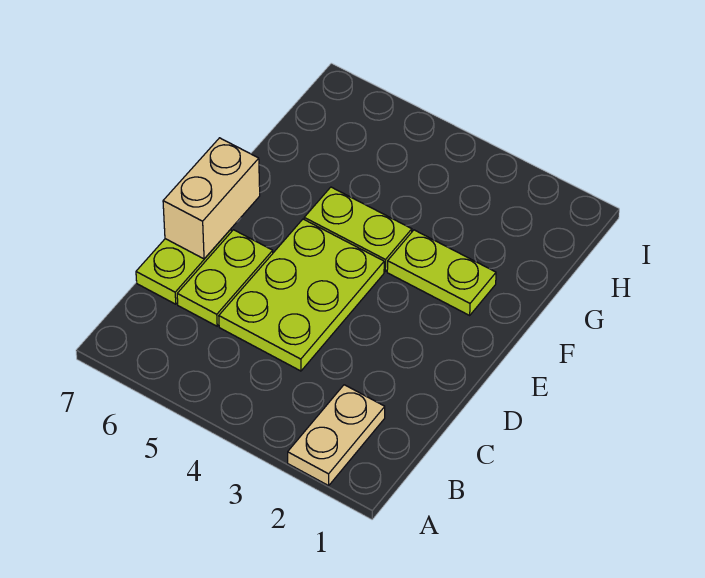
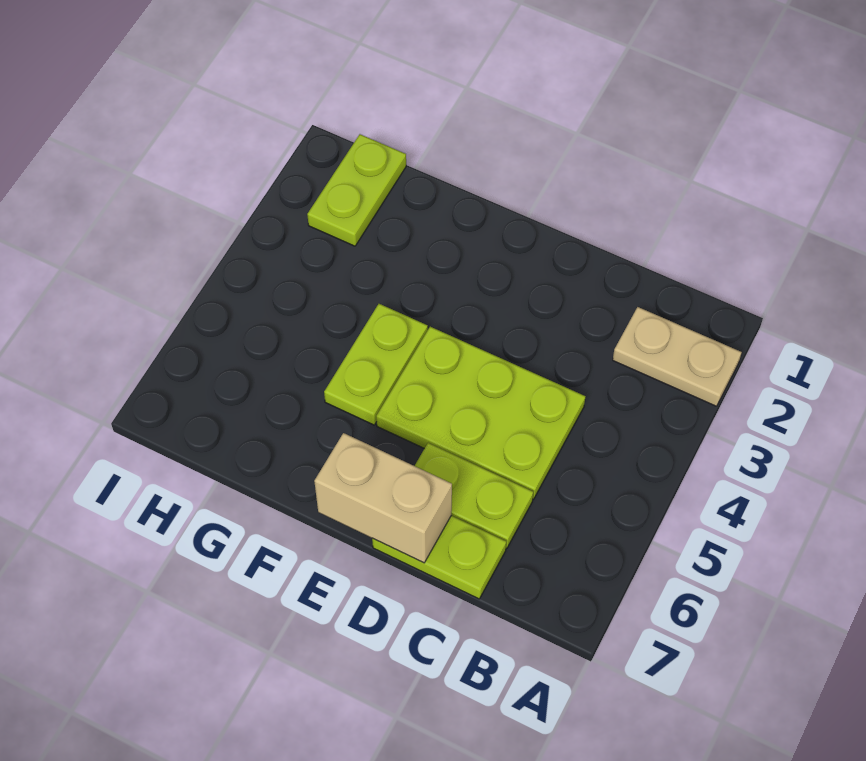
lime 1x2 plate [387,230,496,315] -> lime 1x2 plate moved to [307,134,406,246]

